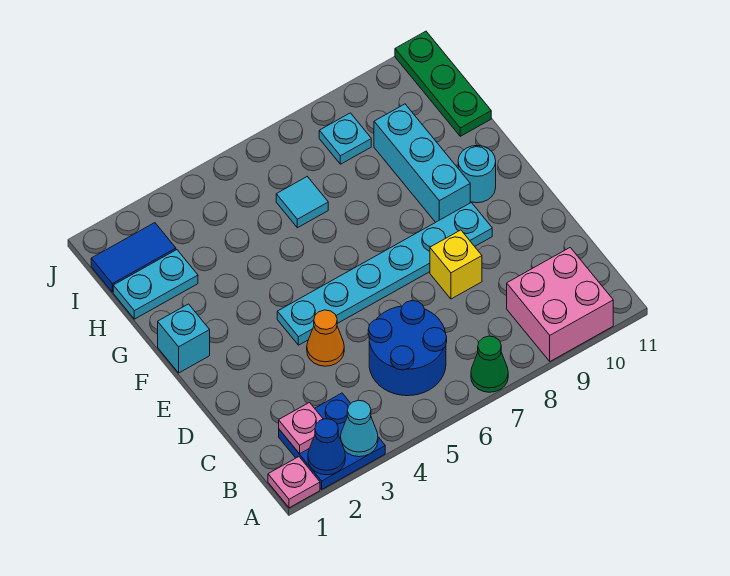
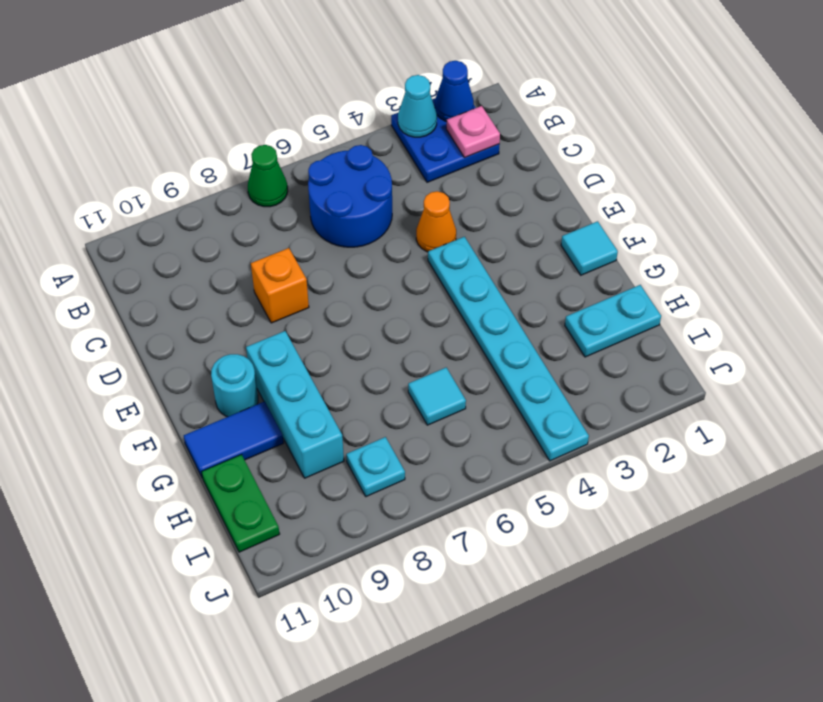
pink 1x1 plate [268,457,320,508] -> none
pink 2x2 brick [507,248,613,361] -> none
yellow 1x1 brick [430,230,482,299] -> orange 1x1 brick [251,248,309,323]
cyan 1x6 plate [277,203,492,345] -> cyan 1x6 plate turned to [428,237,589,461]
cyan 1x1 brick [158,304,210,373] -> cyan 1x1 tile [561,221,618,275]
green 1x3 plate [395,31,491,136] -> green 1x2 plate [202,455,280,552]
blue 1x2 tile [91,223,176,292] -> blue 1x2 tile moved to [184,401,284,478]

